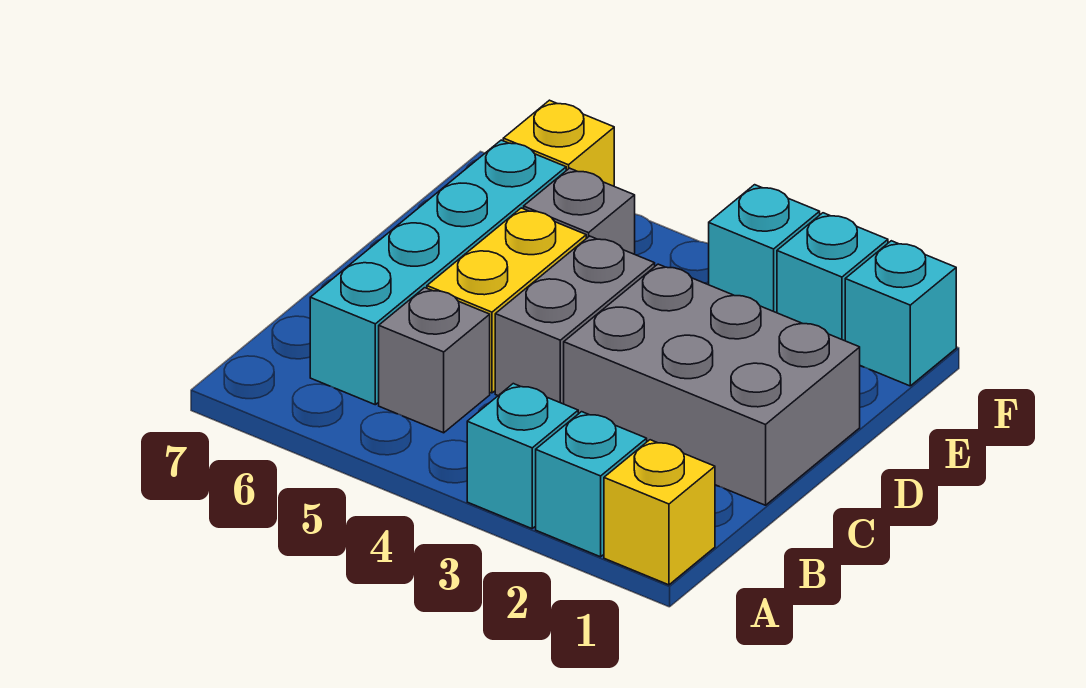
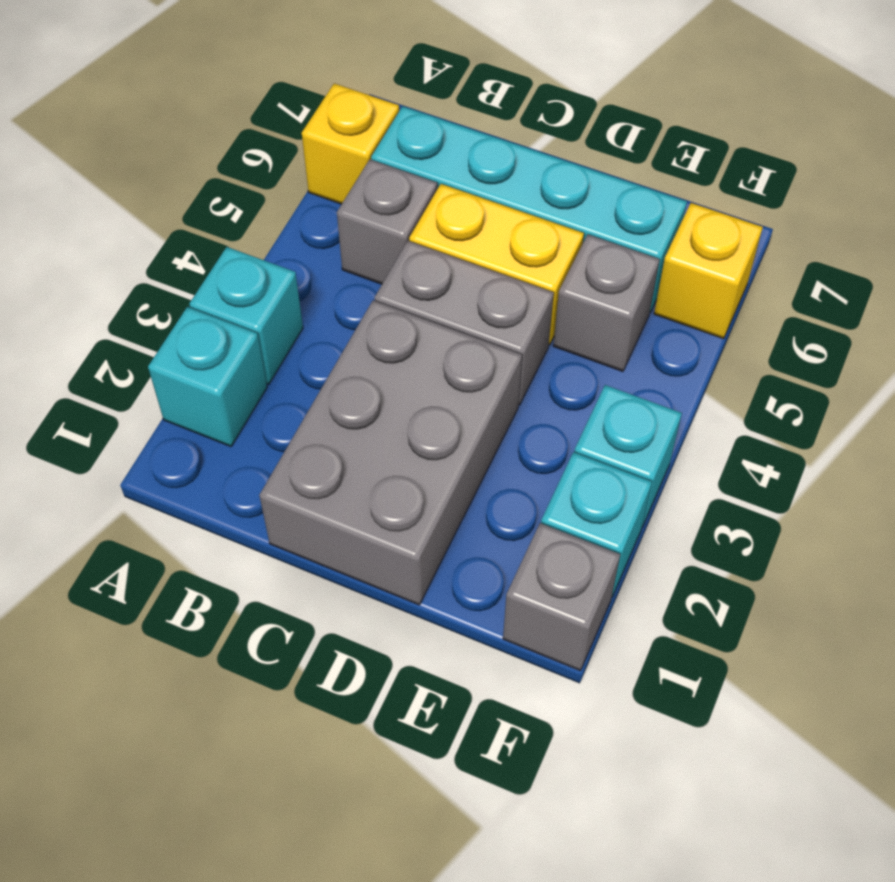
yellow 1x1 brick [604,440,715,585] -> yellow 1x1 brick moved to [302,83,399,204]
cyan 1x1 brick [845,241,956,386] -> grey 1x1 brick [503,523,620,670]

